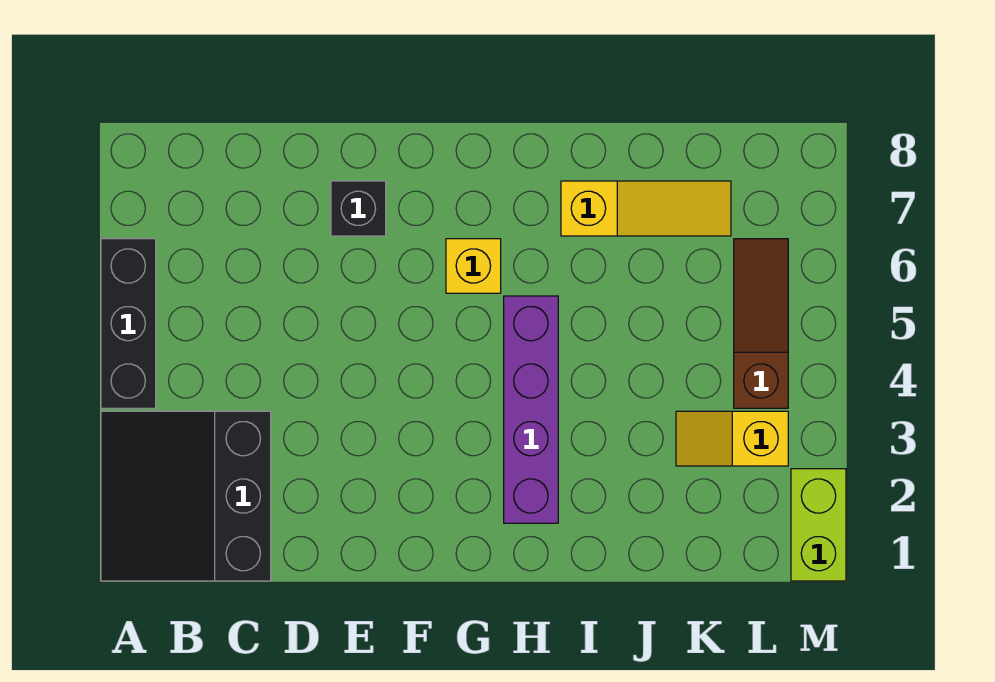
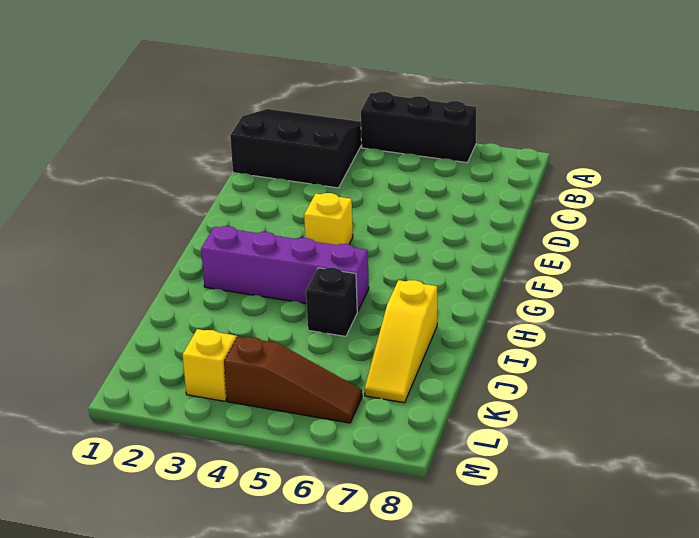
black 1x1 brick [331,181,386,236] -> black 1x1 brick moved to [306,268,357,336]
yellow 1x1 brick [446,239,501,293] -> yellow 1x1 brick moved to [304,193,353,245]
lime 1x2 brick [791,469,846,581] -> none

